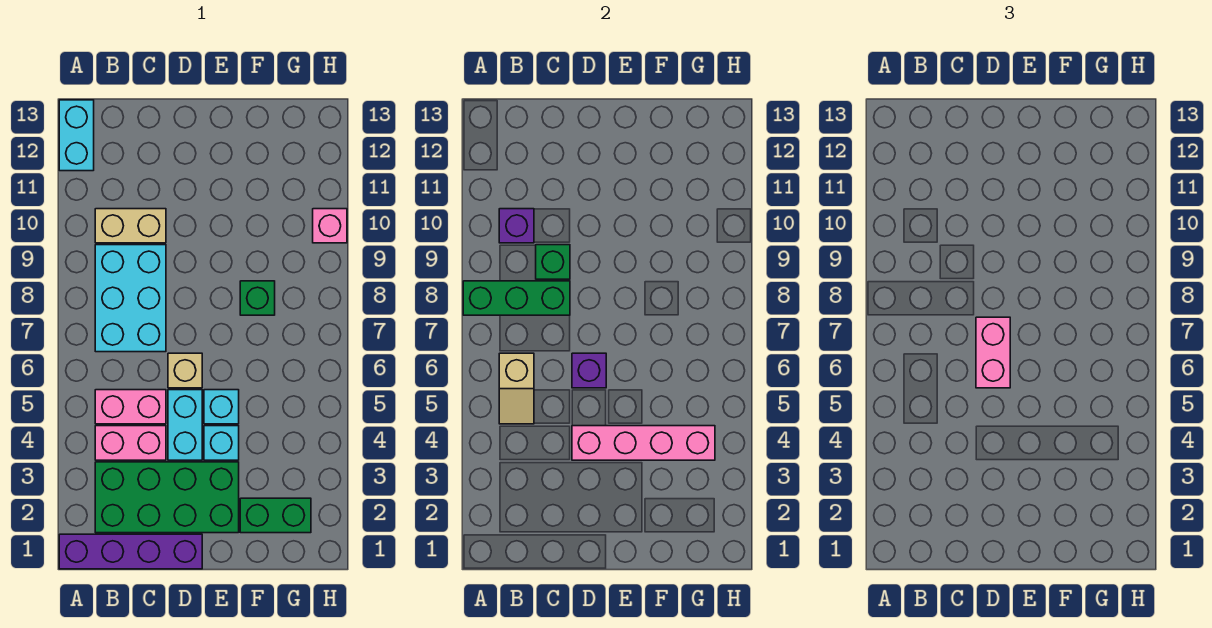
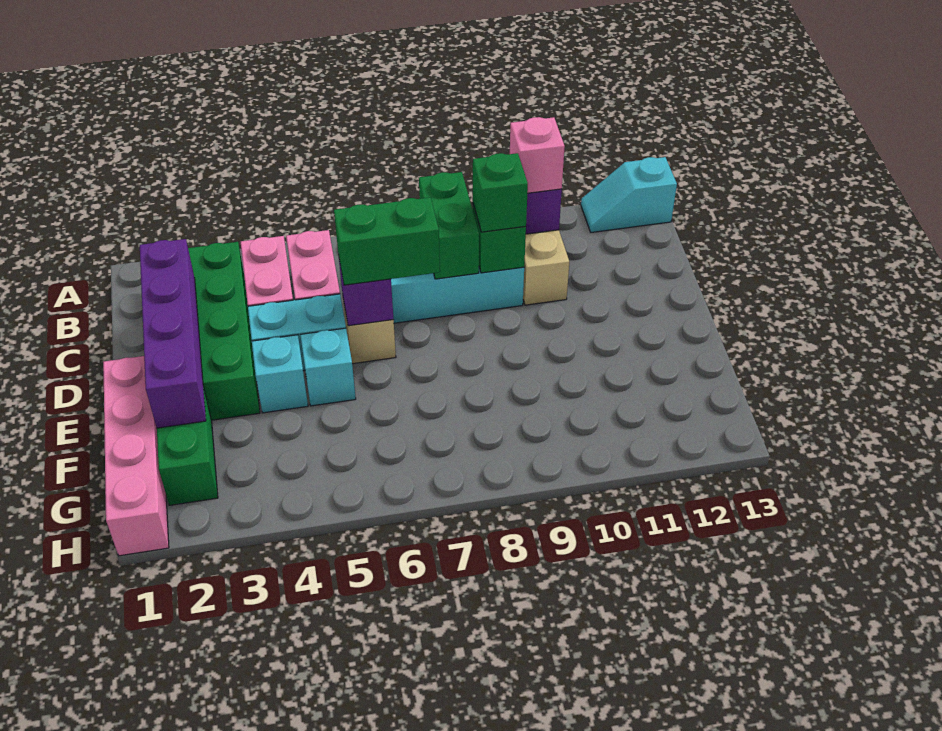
purple 1x4 brick [59,534,202,569] -> purple 1x4 brick moved to [140,239,206,428]
green 1x3 brick [463,281,570,315] -> green 1x2 brick [419,172,479,279]
cyan 1x2 brick [59,100,94,171] -> cyan 1x2 slope [581,157,677,232]
tan 1x2 slope [499,353,534,424] -> none
pink 1x4 brick [572,426,715,460] -> pink 1x4 brick moved to [103,356,169,556]
pink 1x2 brick [976,317,1010,388] -> green 1x2 brick [334,197,440,285]
green 1x1 brick [240,281,275,315] -> green 1x1 brick moved to [473,153,528,232]
pink 1x1 brick [313,209,347,243] -> pink 1x1 brick moved to [510,117,565,193]

